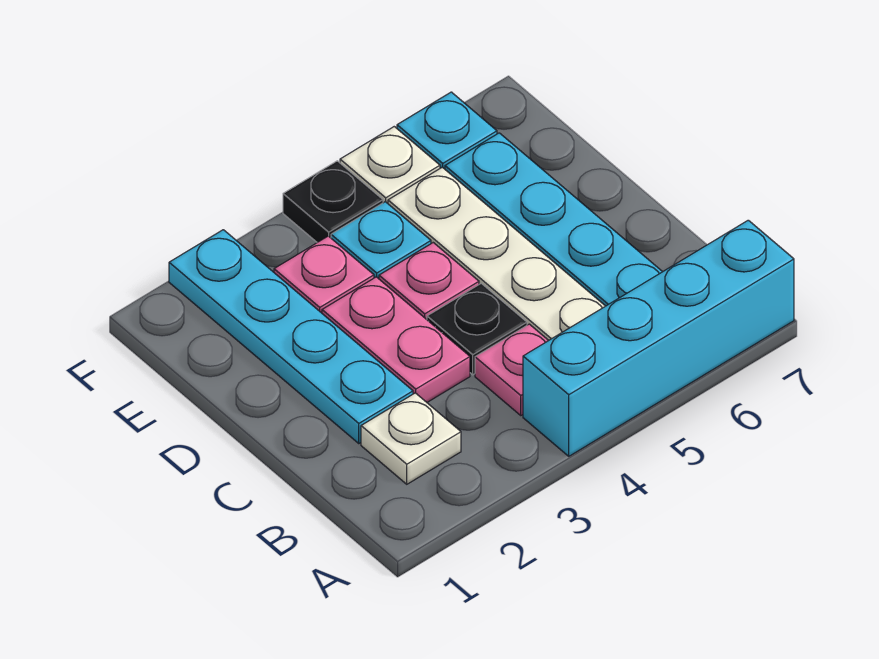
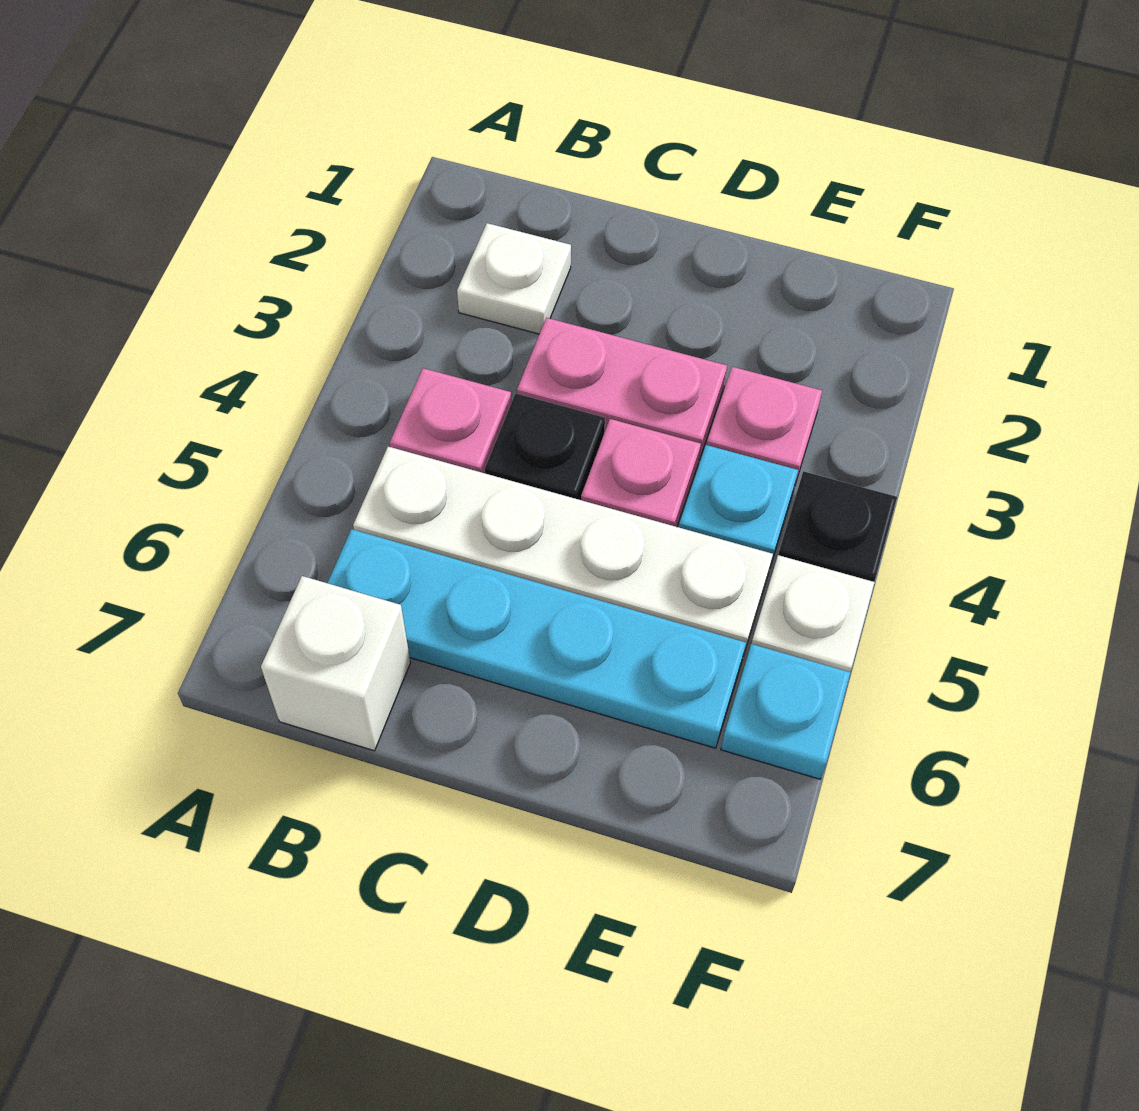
cyan 1x4 brick [523,220,794,456] -> none
none -> white 1x1 brick [261,576,410,751]
cyan 1x4 plate [169,230,413,443] -> none

